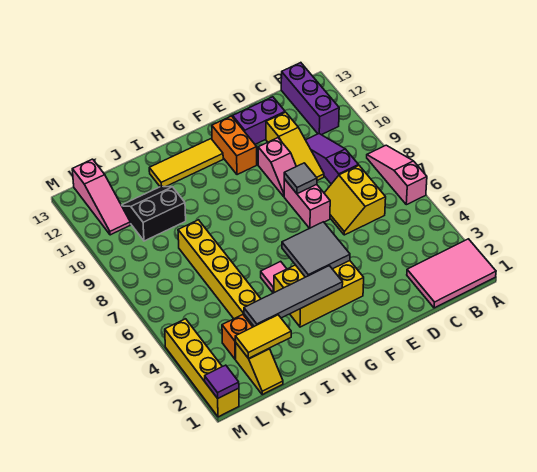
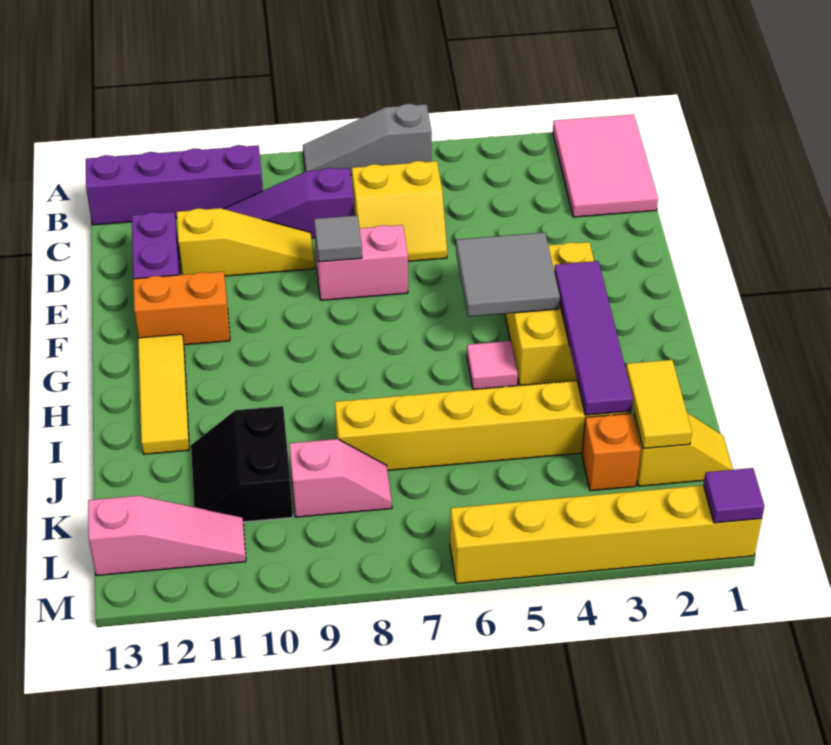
pink 1x3 slope [367,145,427,205] -> grey 1x3 slope [303,104,432,175]
purple 1x3 brick [281,63,339,135] -> purple 1x4 brick [86,145,263,225]
pink 1x2 slope [258,138,296,196] -> pink 1x2 slope moved to [289,439,392,517]
grey 1x4 tile [244,266,343,326] -> purple 1x4 tile [554,261,633,415]
yellow 1x4 brick [165,319,239,417] -> yellow 1x6 brick [450,485,762,584]

